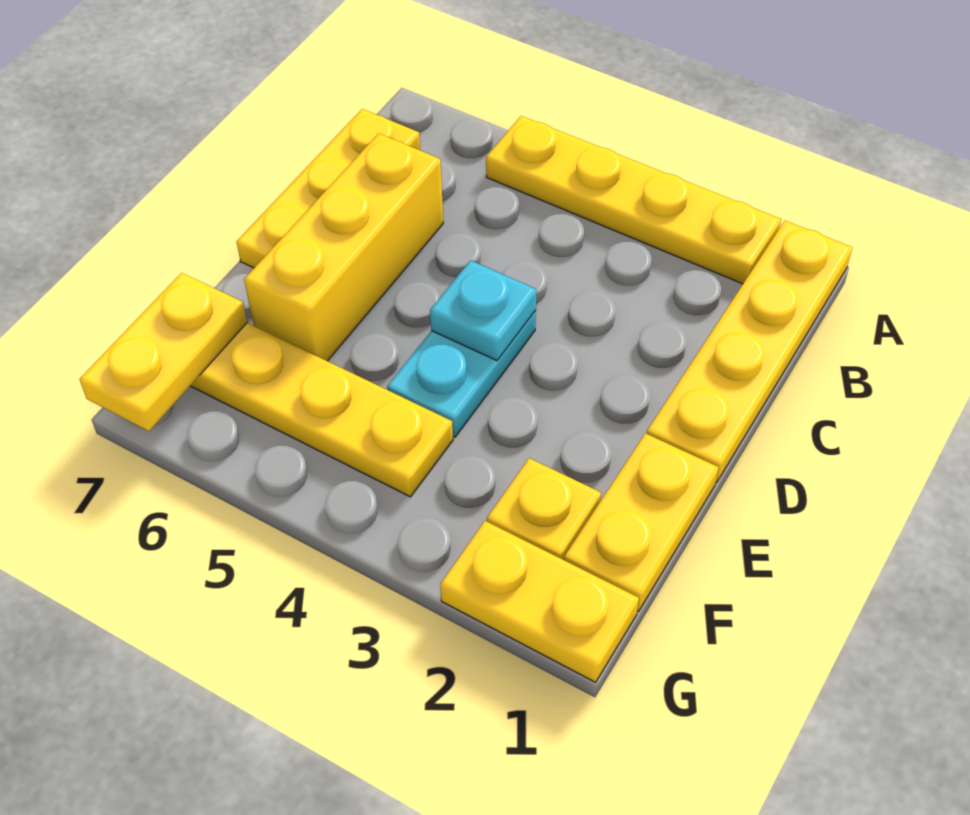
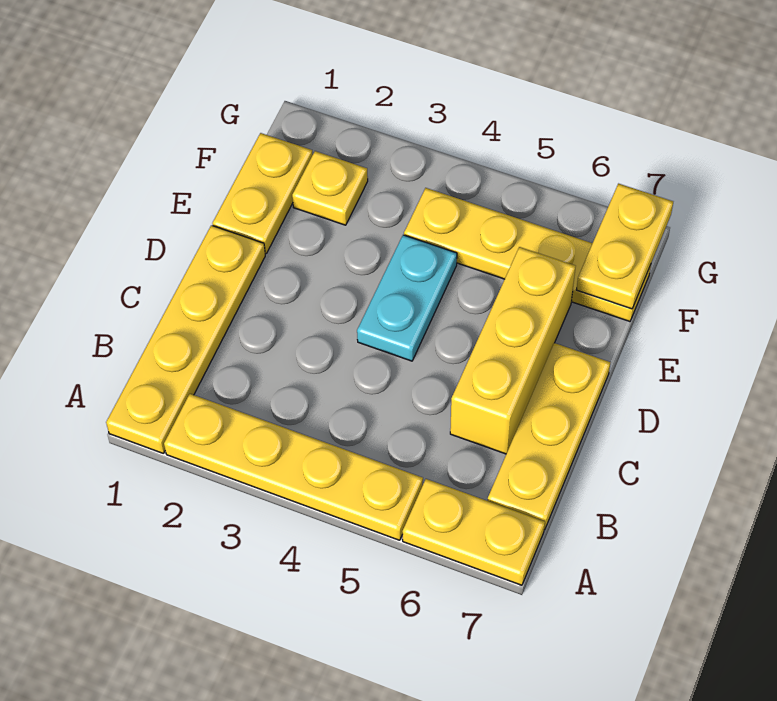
cyan 1x1 plate [430,260,536,361] -> none
yellow 1x2 plate [440,521,639,682] -> yellow 1x2 plate moved to [402,479,545,585]

